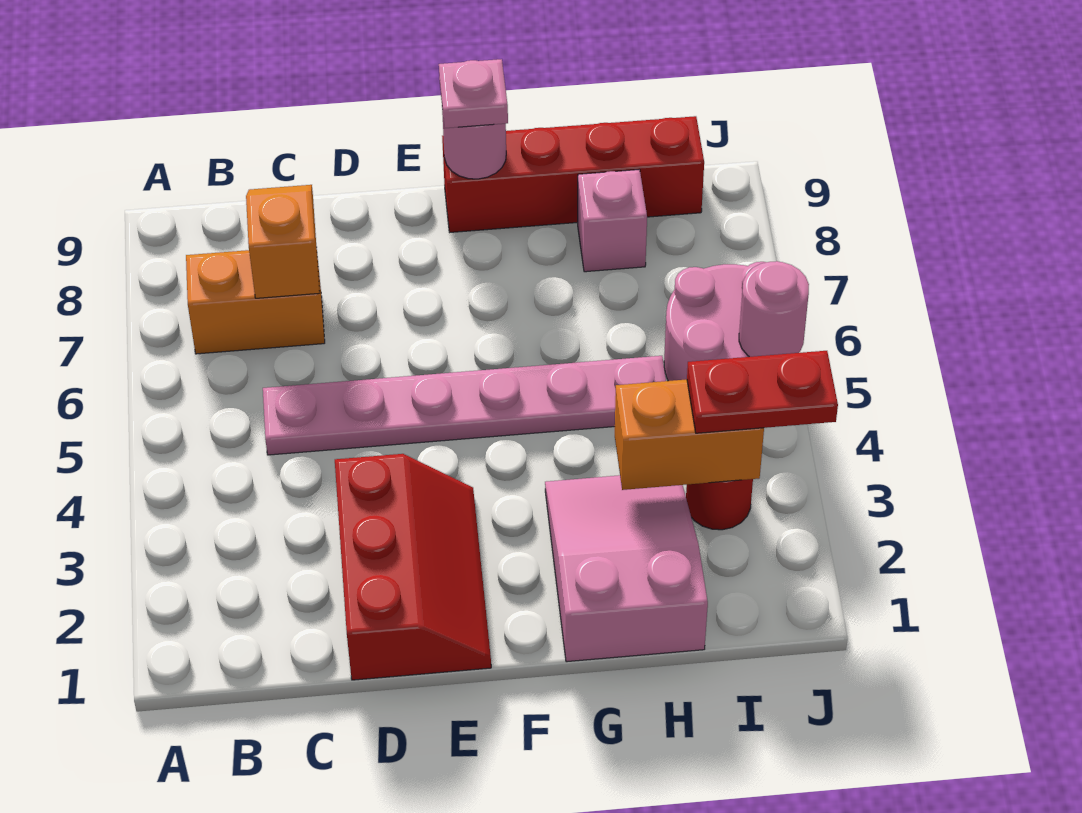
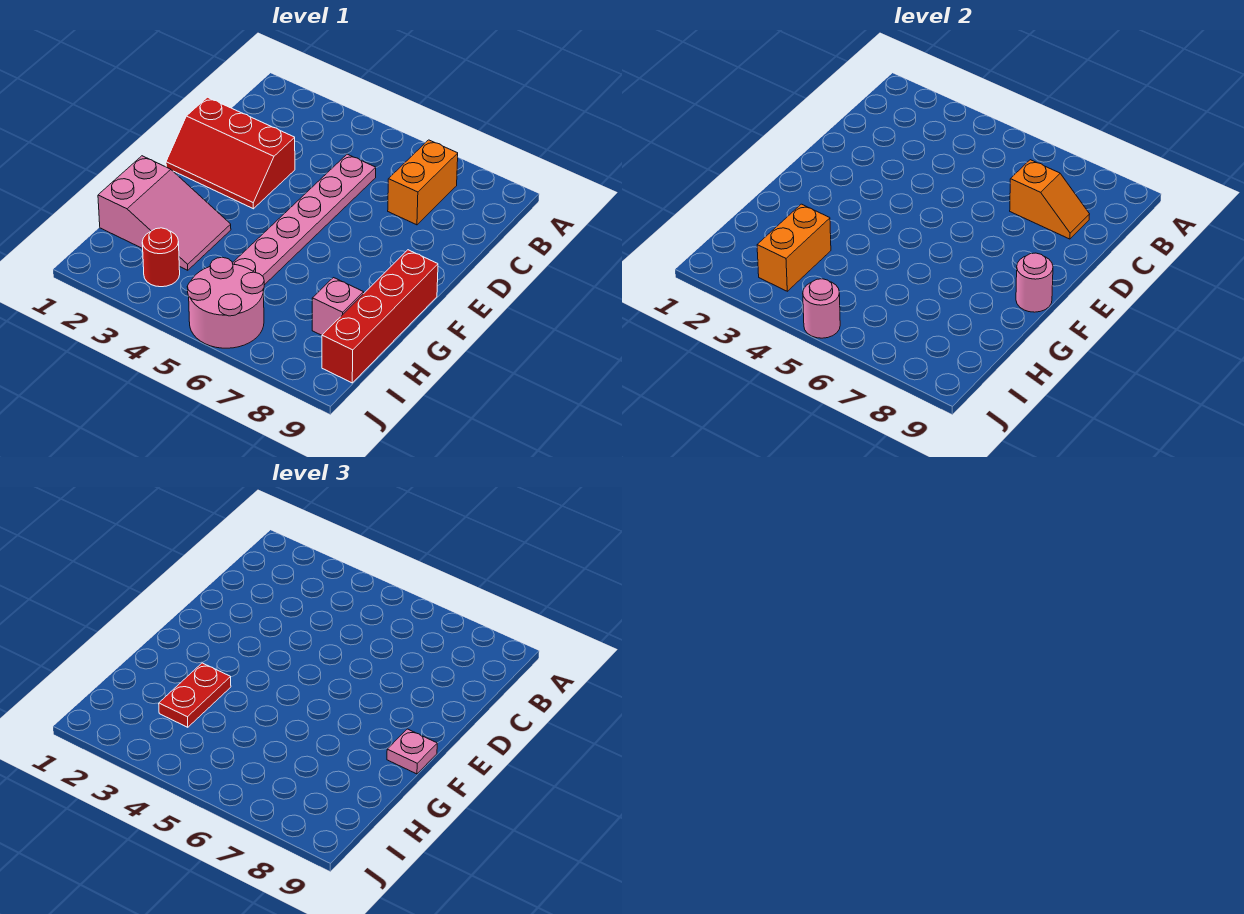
red 1x2 plate [687,351,838,433] -> red 1x2 plate moved to [159,663,231,727]

